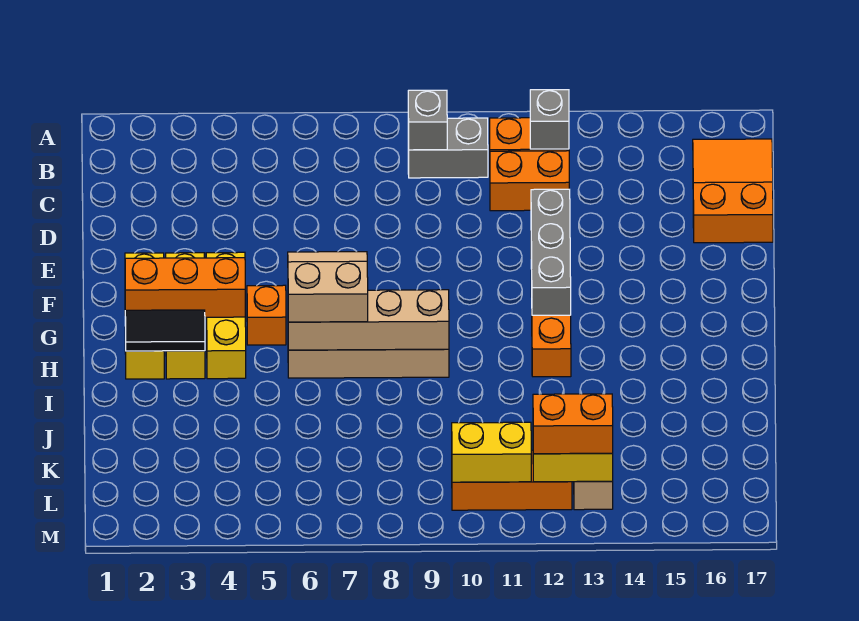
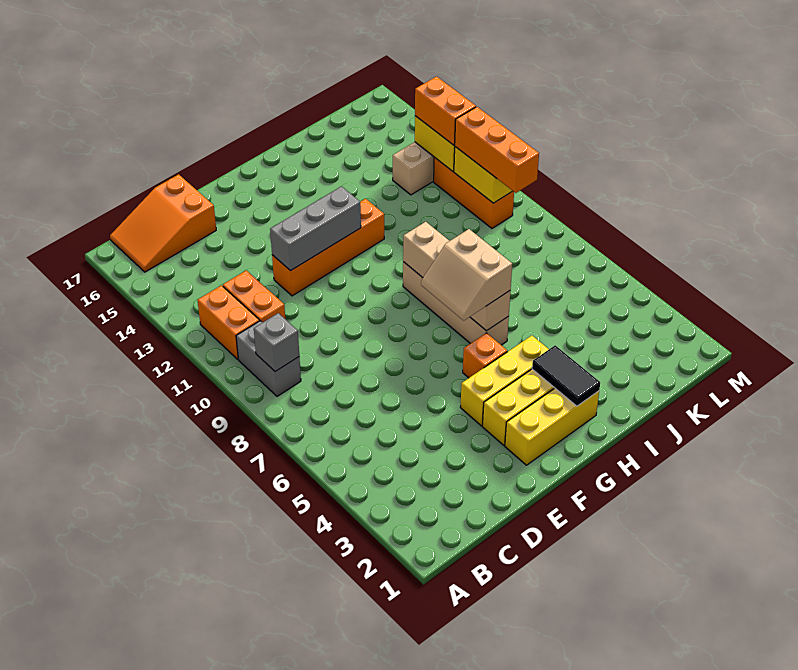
grey 1x1 brick [530,90,569,149] -> none
orange 1x3 brick [125,258,245,318] -> orange 1x3 brick moved to [455,107,539,193]

